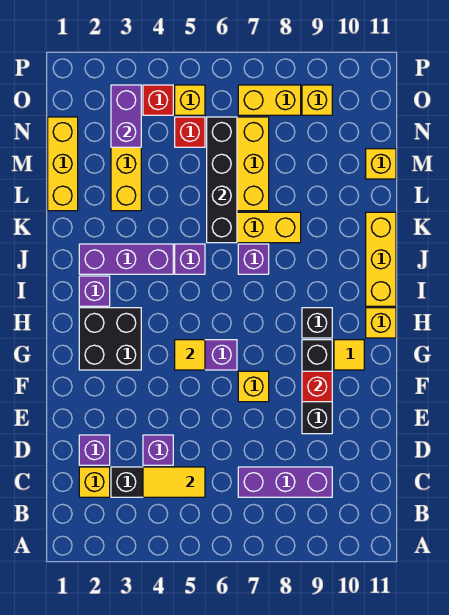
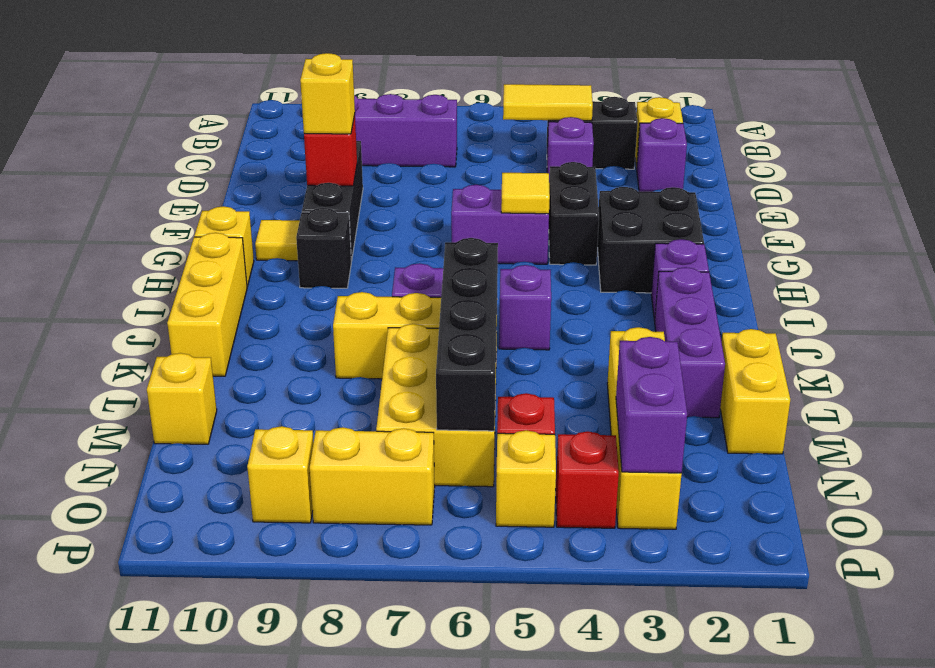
none -> black 1x2 brick [549,162,599,265]
yellow 1x1 brick [238,371,269,402] -> yellow 1x1 brick moved to [300,53,355,134]
purple 1x3 brick [79,244,173,274] -> purple 1x3 brick turned to [655,267,725,418]
yellow 1x3 brick [48,117,78,211] -> yellow 1x2 brick [720,329,790,454]

